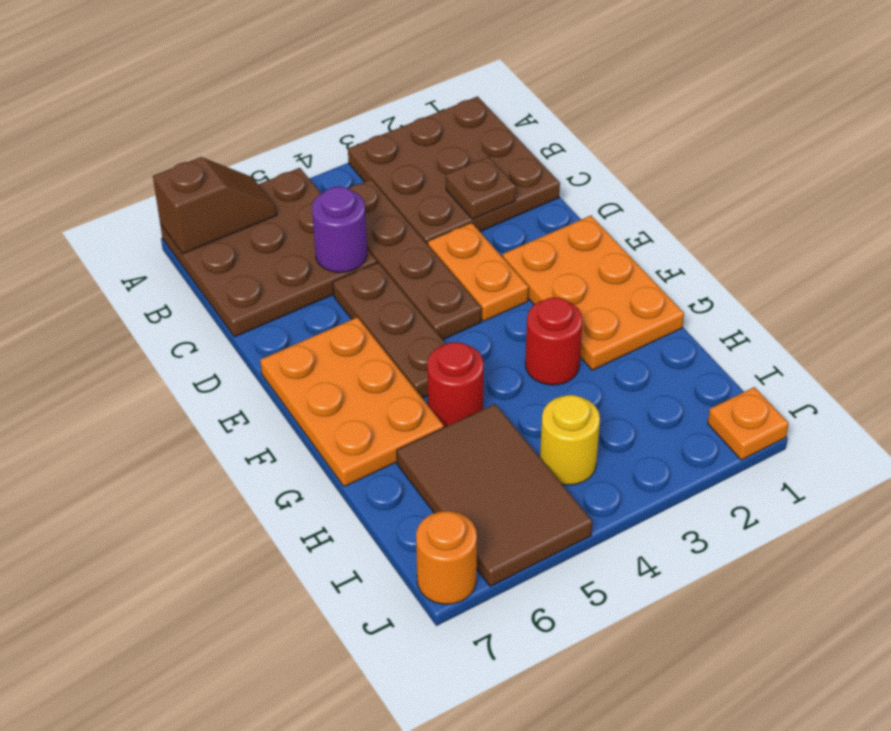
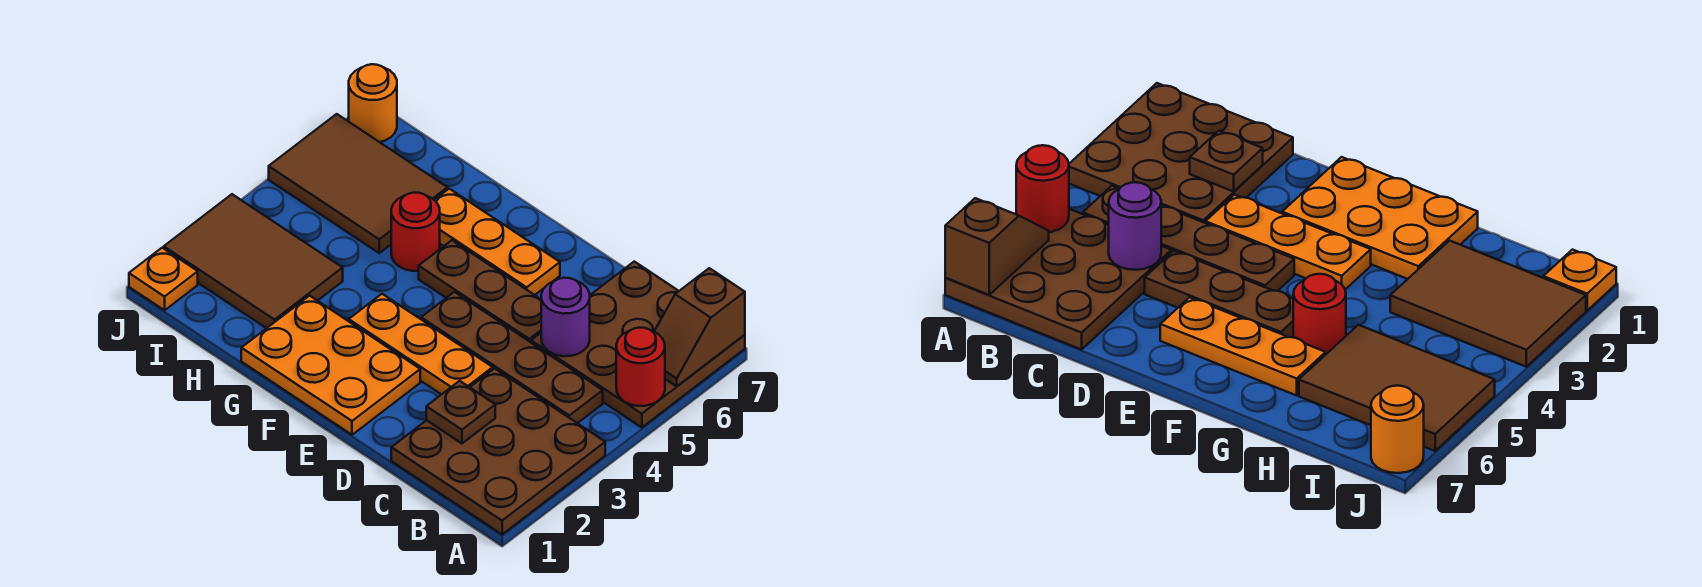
orange 1x2 plate [428,223,529,321] -> orange 1x3 plate [349,294,493,395]
orange 2x3 plate [260,317,444,487] -> orange 1x3 plate [435,189,560,295]
red 1x1 round brick [525,298,582,385] -> red 1x1 round brick moved to [616,328,665,406]
none -> brown 2x3 tile [164,194,343,328]
yellow 1x1 round brick [540,395,600,485] -> none

